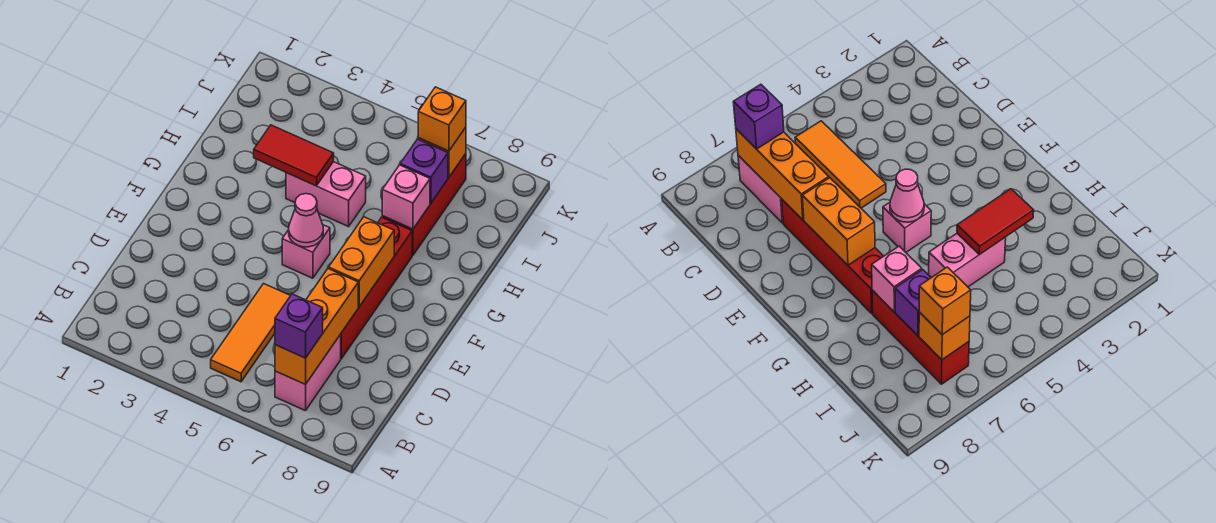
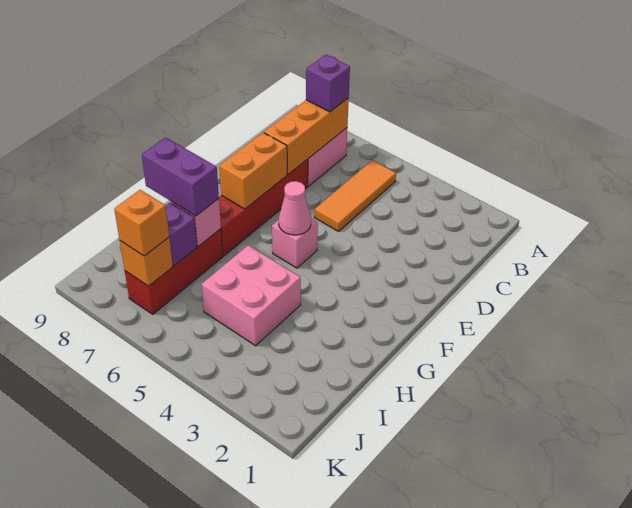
red 1x2 tile [254,125,334,186] -> none
pink 1x2 brick [286,162,366,227] -> pink 2x2 brick [201,245,301,346]
none -> purple 1x2 brick [142,137,219,216]

